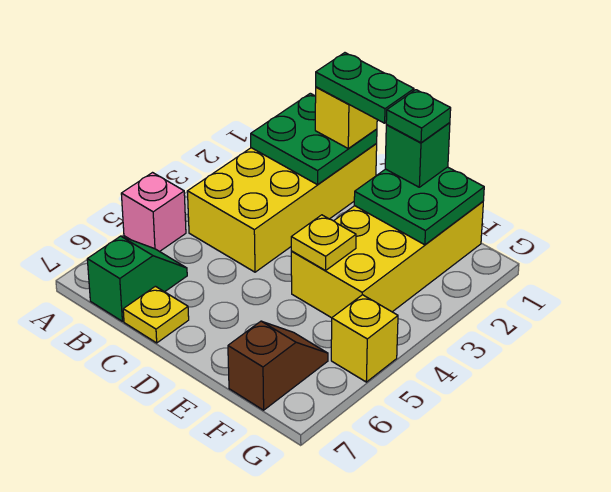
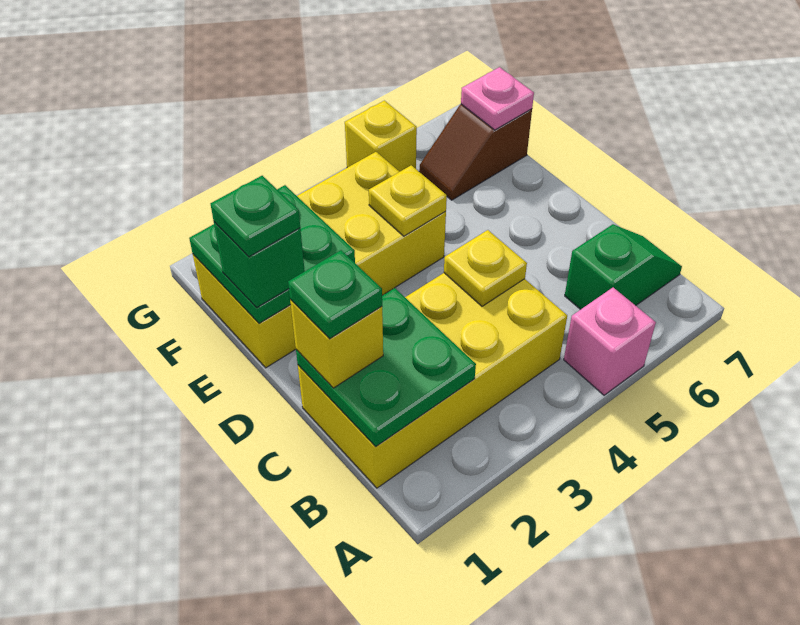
green 1x2 slope [87,236,187,321] -> green 1x2 slope turned to [565,224,682,309]
green 1x2 plate [316,53,414,123] -> green 1x1 plate [288,250,382,339]
yellow 1x1 plate [123,286,189,343] -> yellow 1x1 plate moved to [444,230,527,306]
none -> pink 1x1 plate [461,67,534,130]

